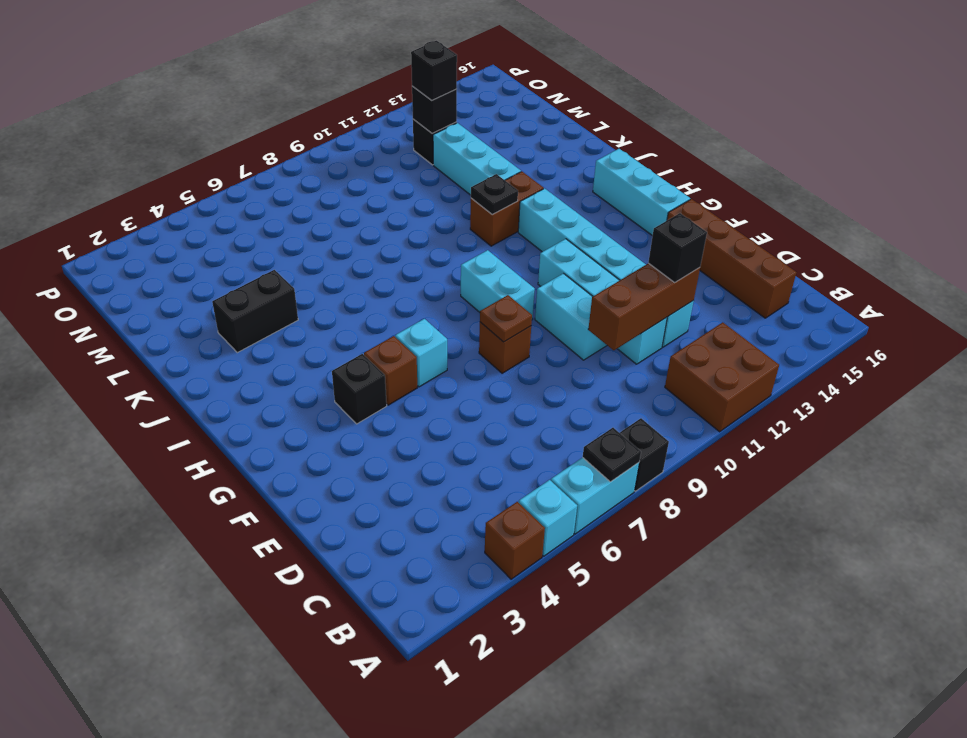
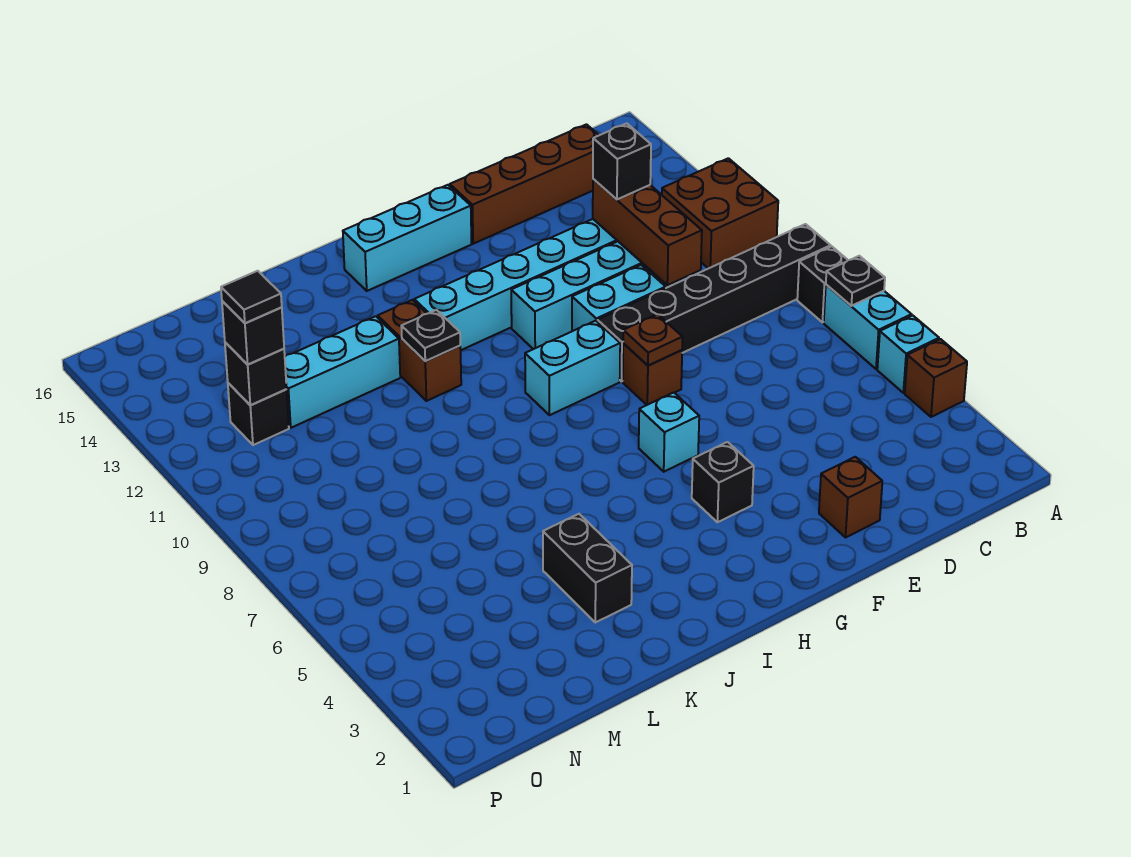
none -> black 1x6 brick [597,224,831,381]
brown 1x1 brick [364,336,417,405] -> brown 1x1 brick moved to [819,457,882,537]
none -> black 1x1 tile [221,271,282,323]

